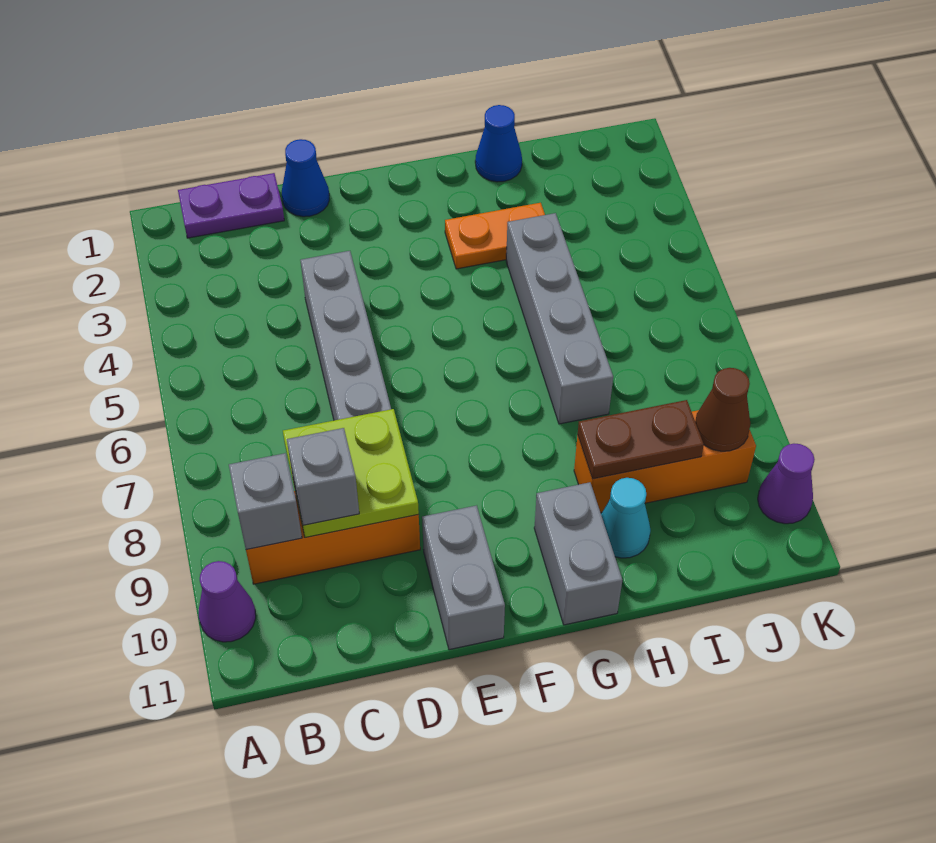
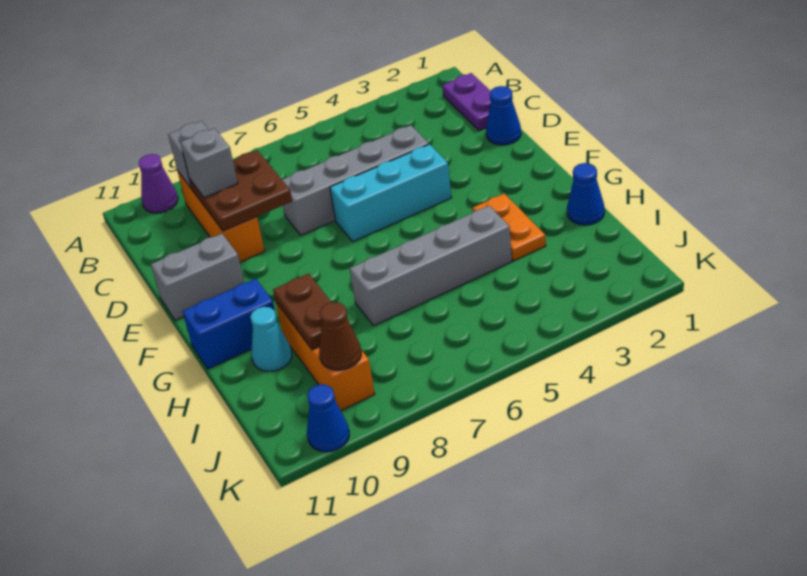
lime 2x2 plate [283,409,419,537] -> brown 2x2 plate [190,150,292,231]
none -> cyan 1x3 brick [330,144,451,241]
grey 1x2 brick [534,482,622,625] -> blue 1x2 brick [183,279,277,369]
purple 1x1 cone [758,444,815,524] -> blue 1x1 cone [307,384,349,452]

